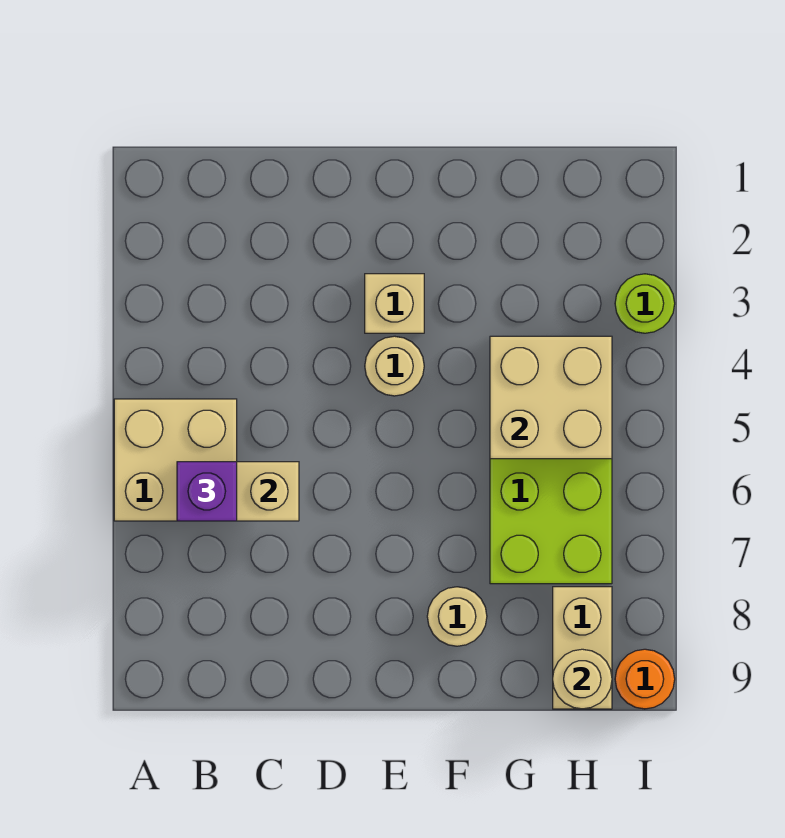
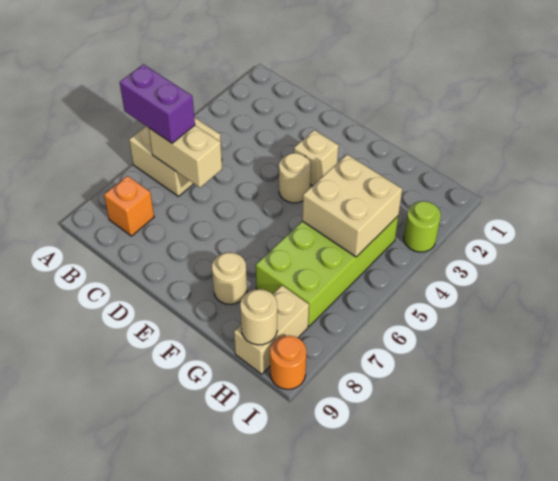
purple 1x1 brick [177,462,237,521] -> purple 1x2 brick [120,64,195,143]
none -> orange 1x1 brick [104,176,154,236]

